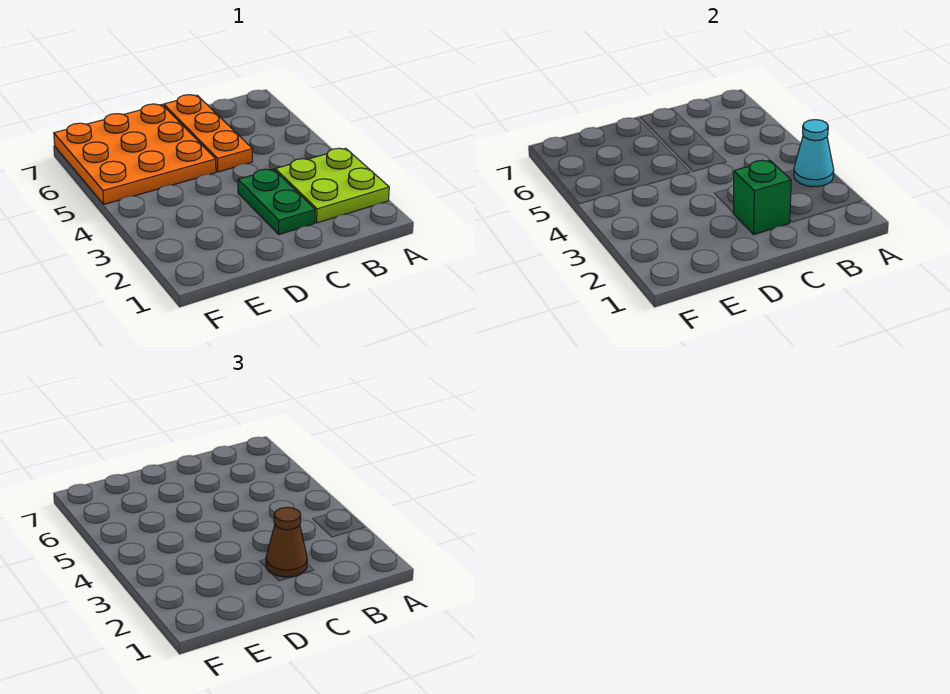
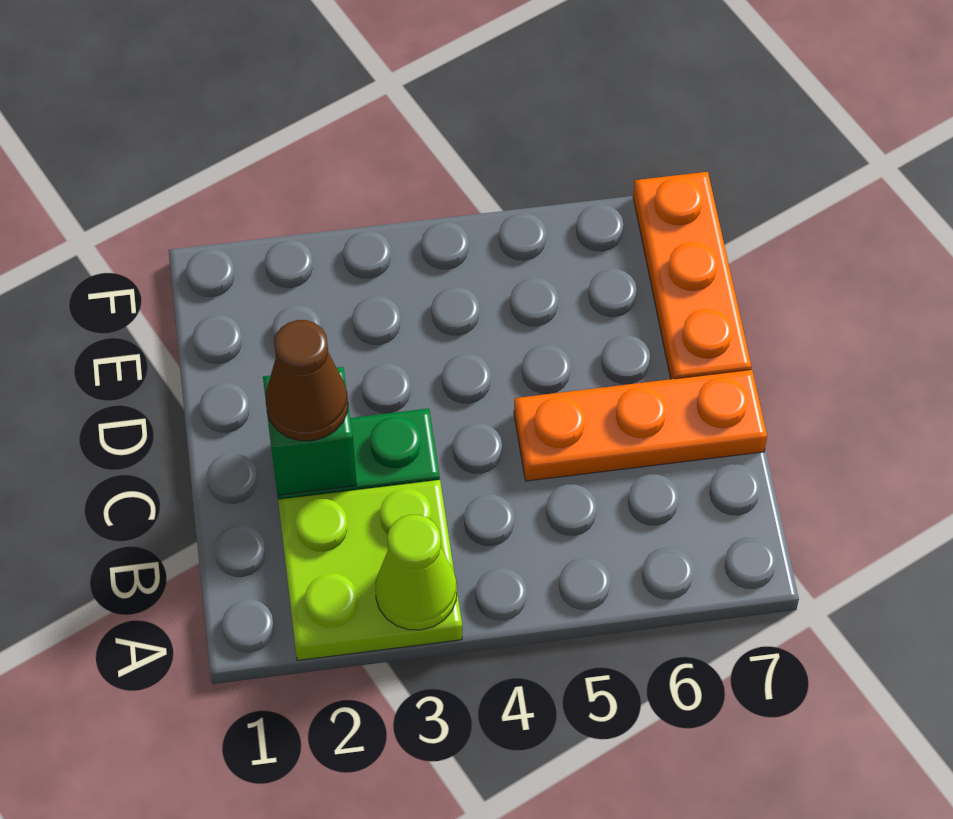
cyan 1x1 cone [794,120,834,187] -> lime 1x1 cone [375,515,457,630]
orange 3x3 plate [54,104,216,204] -> orange 1x3 plate [633,172,751,379]

